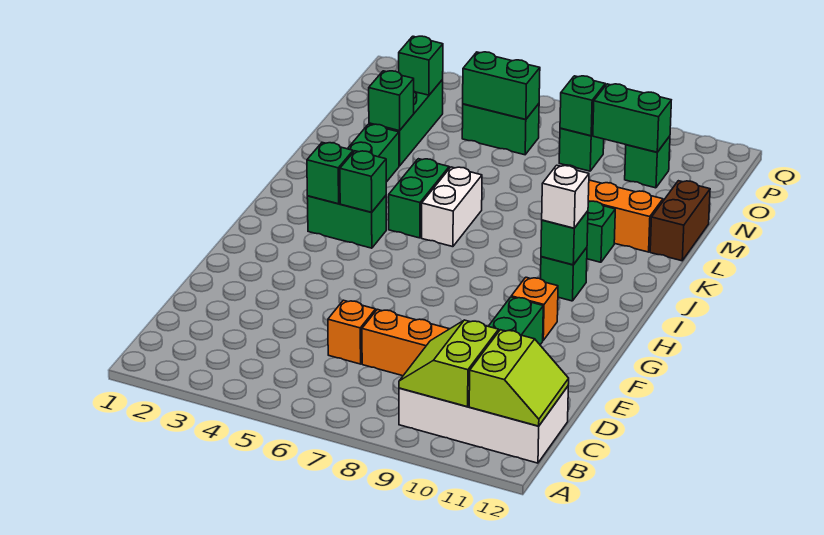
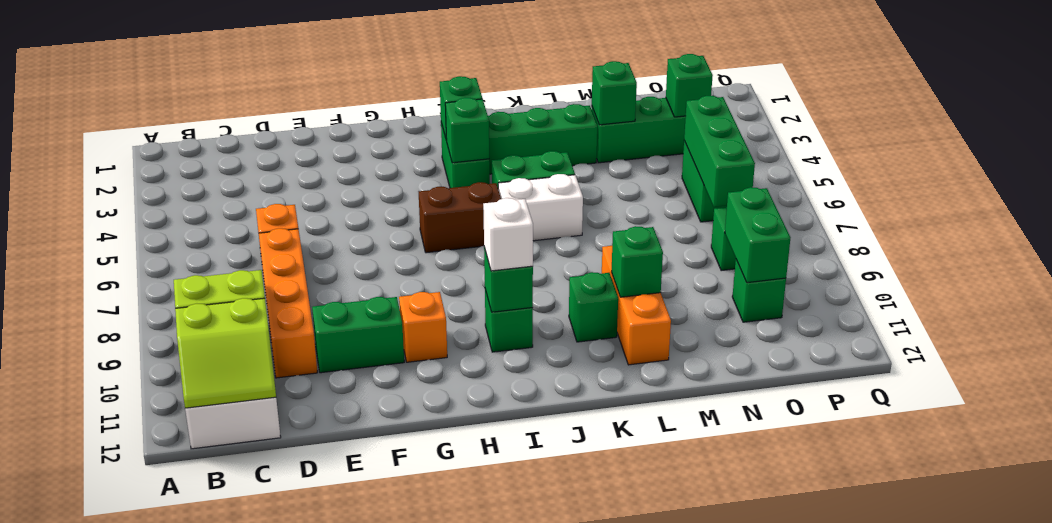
brown 1x2 brick [650,181,710,261] -> brown 1x2 brick moved to [419,182,501,253]
green 1x2 brick [463,52,540,120] -> green 1x3 brick [684,96,755,207]
green 1x1 brick [560,76,605,136] -> green 1x1 brick moved to [612,226,663,297]

